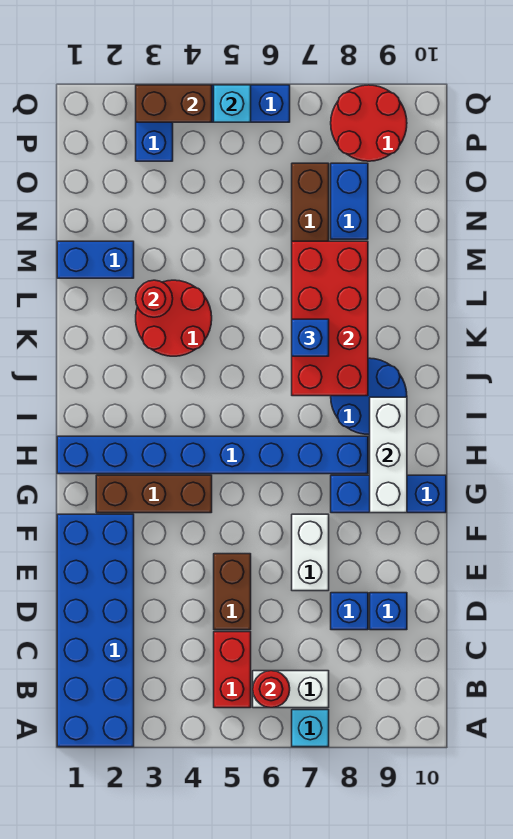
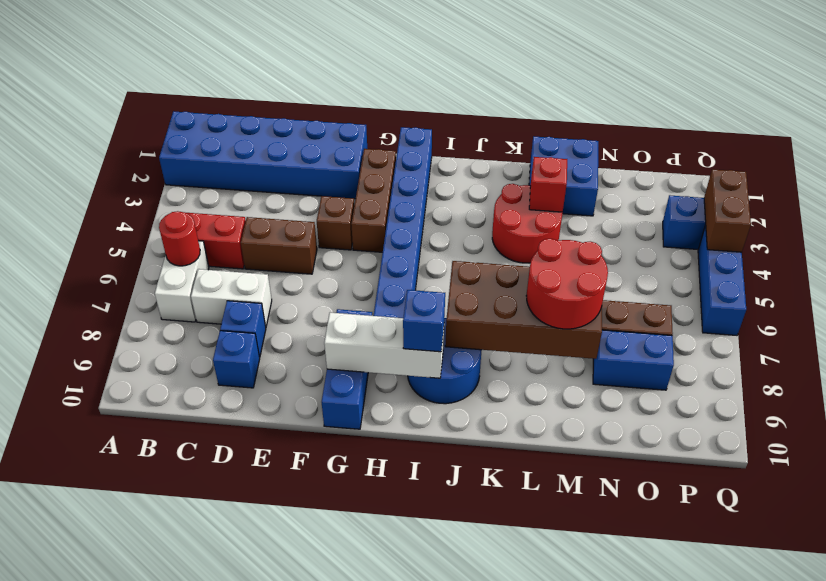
cyan 1x1 brick [292,710,329,747] -> none
white 1x2 brick [292,514,329,591] -> white 1x2 brick moved to [191,269,272,327]
none -> brown 1x1 brick [317,196,354,250]
red 2x4 brick [292,241,368,396] -> brown 2x4 brick [445,261,602,359]
blue 1x1 brick [292,319,329,356] -> blue 1x1 brick moved to [403,290,445,352]
red 1x1 round brick [136,280,173,317] -> red 1x1 brick [529,157,567,212]
blue 1x2 brick [57,241,134,278] -> blue 2x2 brick [529,136,598,216]
red 2x2 round brick [331,85,407,161] -> red 2x2 round brick moved to [526,239,608,329]
cyan 1x1 brick [214,85,251,122] -> none

